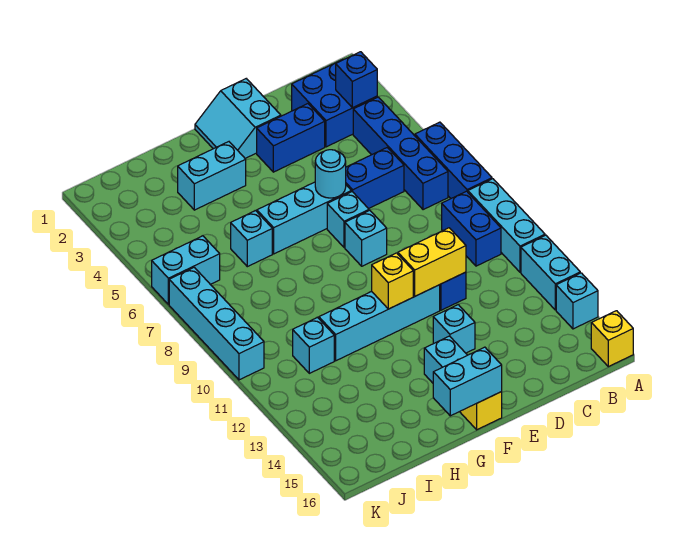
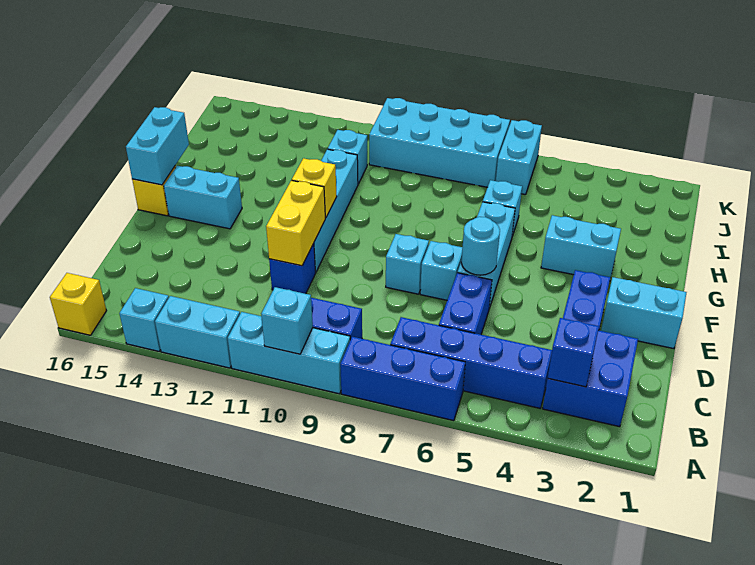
cyan 1x1 brick [433,305,475,353] -> cyan 1x1 brick moved to [261,287,313,354]
cyan 1x2 brick [178,142,246,210] -> cyan 1x2 brick turned to [541,215,621,279]
cyan 1x4 brick [169,267,264,380] -> cyan 2x4 brick [369,98,510,187]

